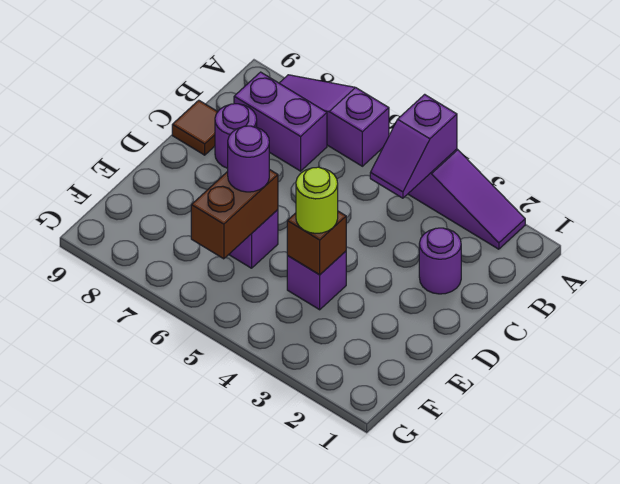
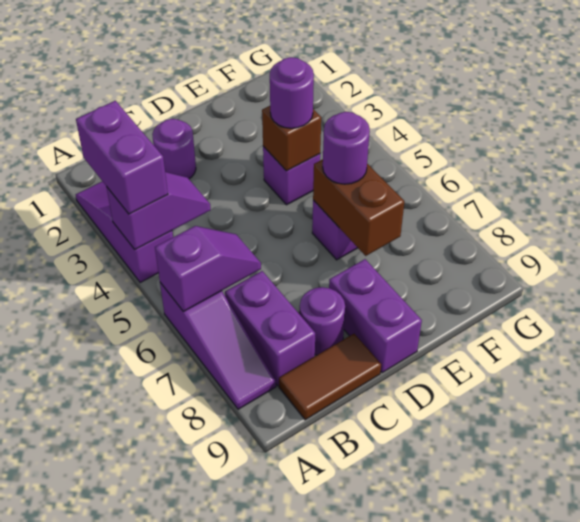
none -> purple 1x2 brick [76,101,168,214]
none -> purple 1x2 slope [155,226,261,311]
brown 1x1 tile [172,100,217,155] -> brown 1x2 tile [279,334,381,420]
none -> purple 1x2 brick [329,259,422,373]
lime 1x1 round brick [296,167,338,234] -> purple 1x1 round brick [270,57,314,128]
brown 1x2 brick [191,169,278,259] -> brown 1x2 brick turned to [313,159,404,256]

